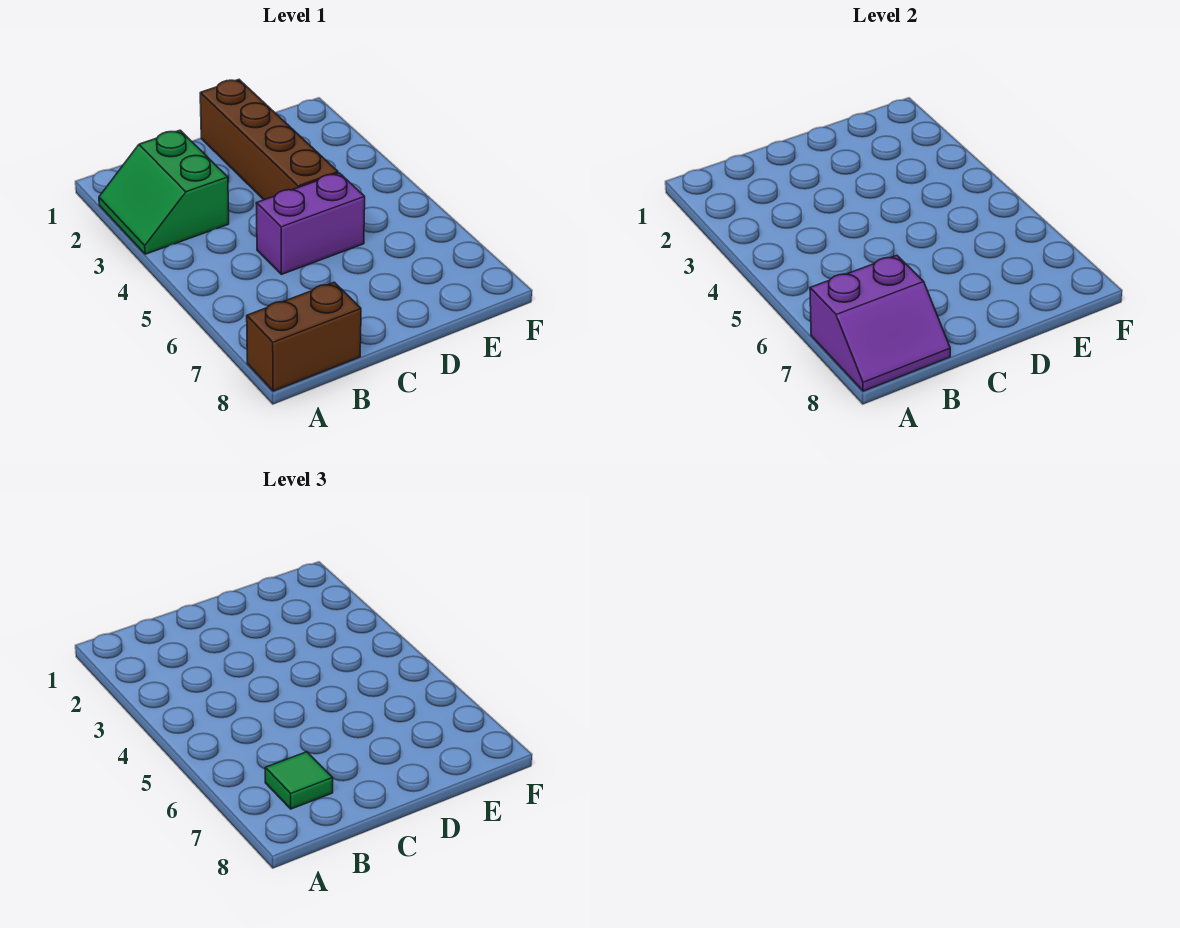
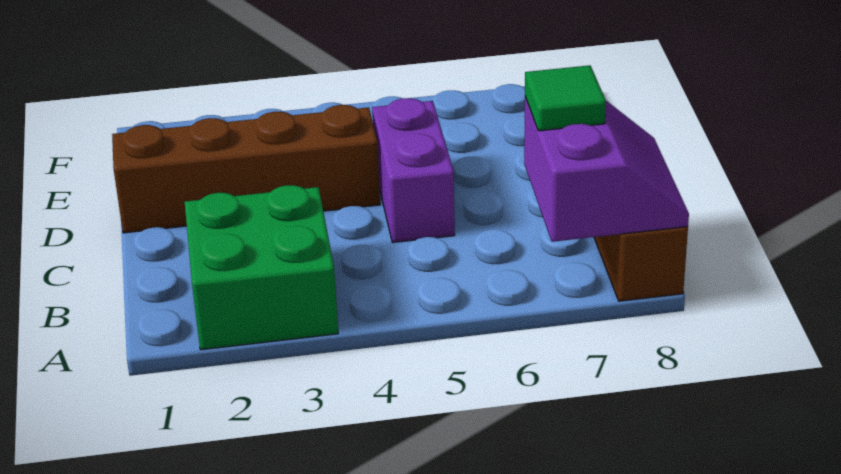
green 2x2 slope [99,130,229,254] -> green 2x2 brick [185,185,338,350]

